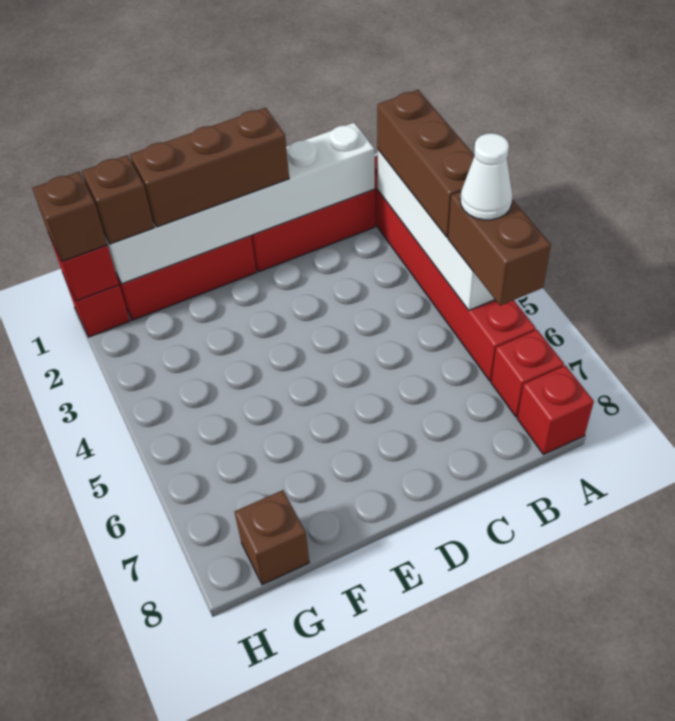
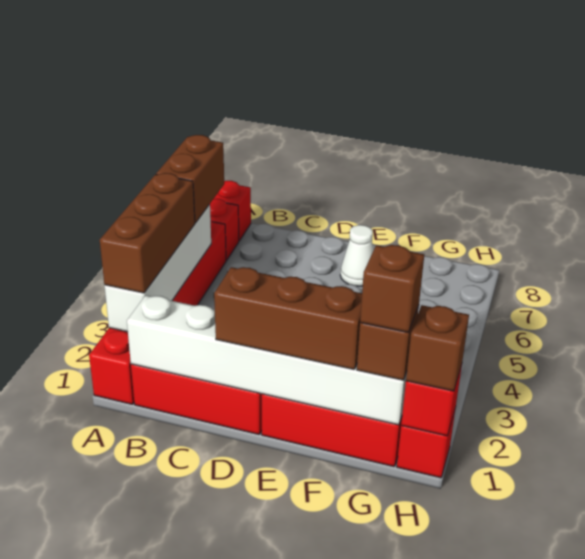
white 1x1 cone [460,133,512,220] -> white 1x1 cone moved to [340,225,374,286]
brown 1x1 brick [235,490,309,585] -> brown 1x1 brick moved to [360,245,424,332]

